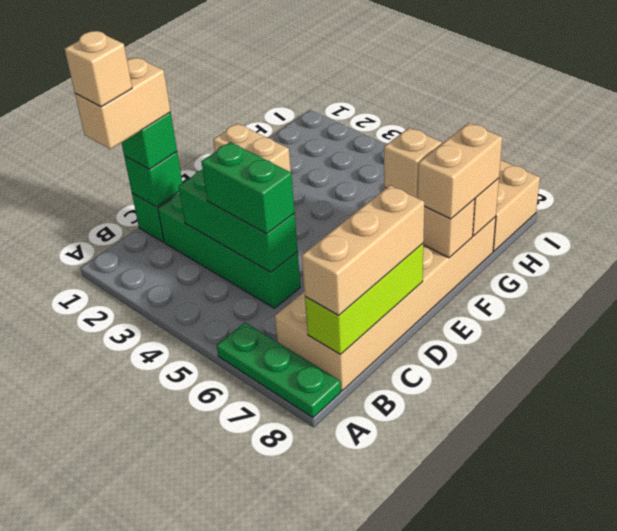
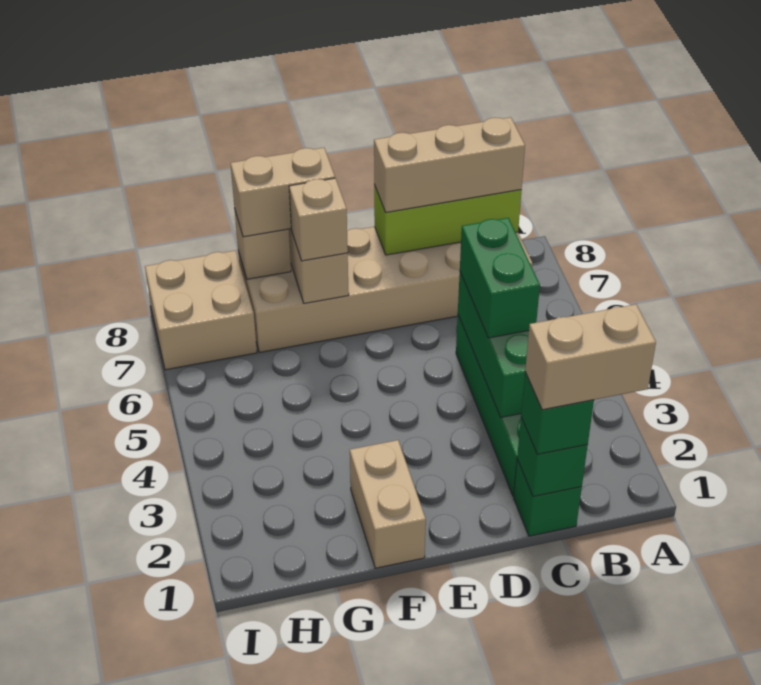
green 1x3 plate [217,323,341,418] -> none
tan 1x1 brick [65,31,132,107] -> none

